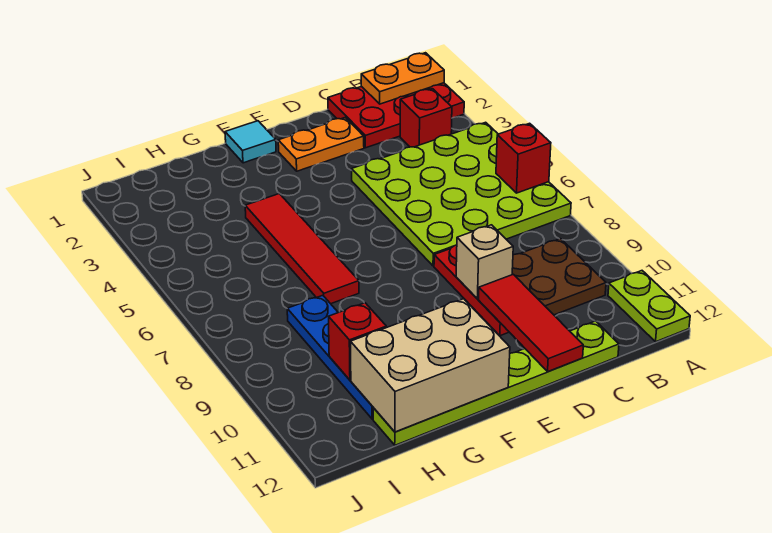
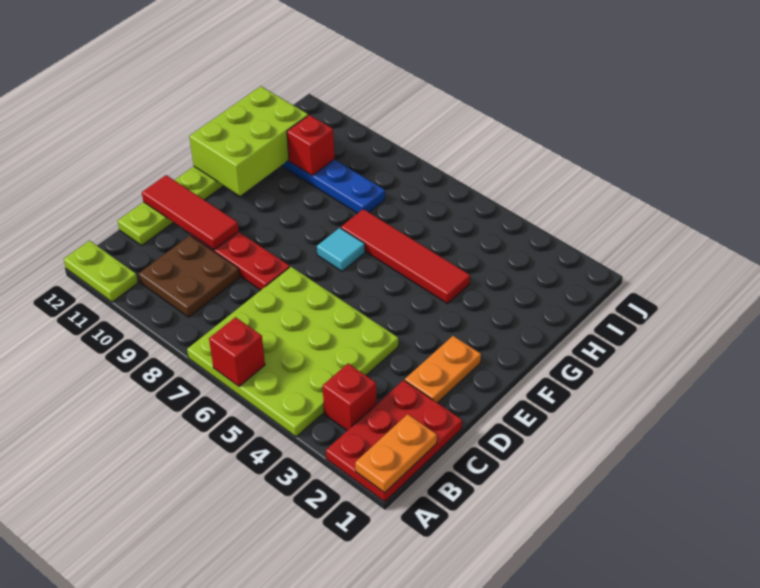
tan 1x1 brick [456,225,513,299] -> none
cyan 1x1 tile [225,121,276,163] -> cyan 1x1 tile moved to [317,228,365,271]
tan 2x3 brick [350,299,510,432] -> lime 2x3 brick [189,86,308,196]

